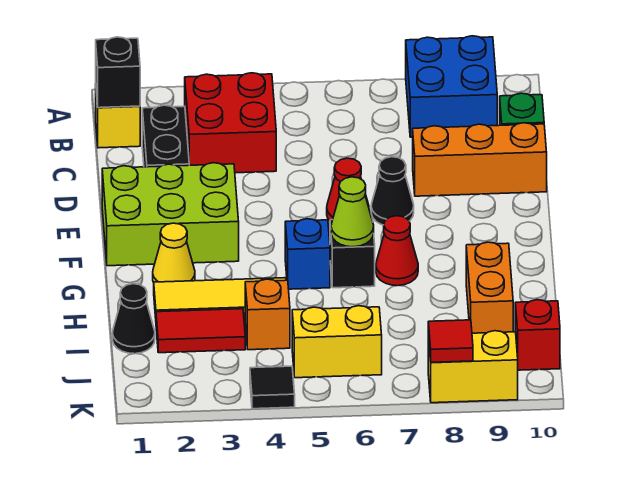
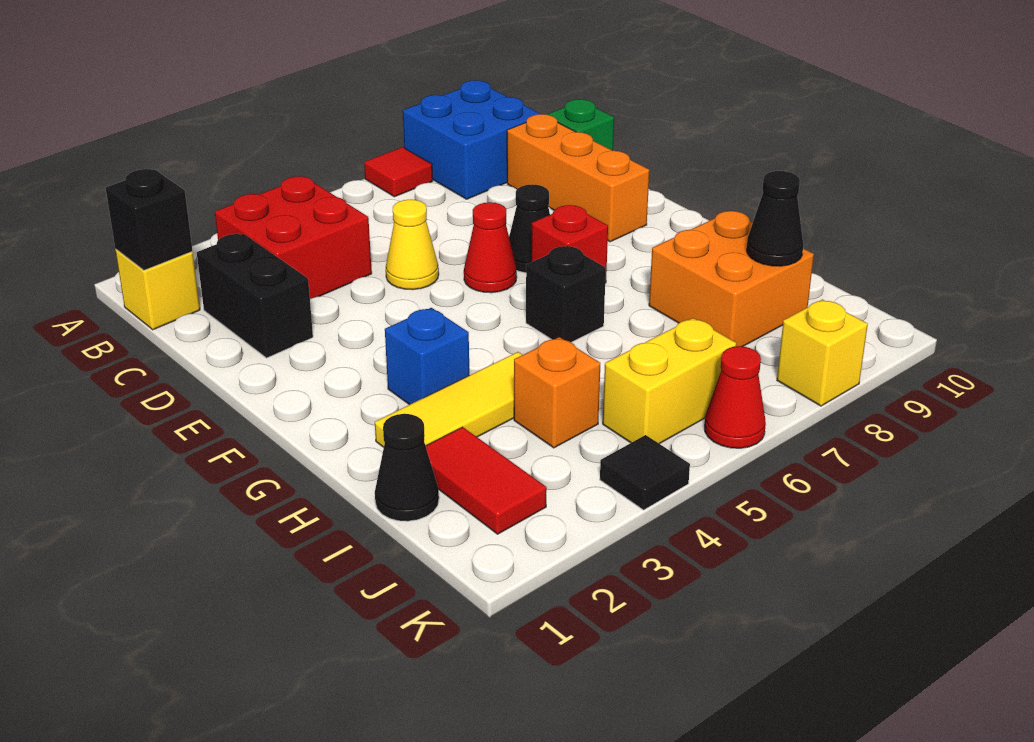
orange 1x3 brick [413,123,547,196] -> orange 1x3 brick turned to [507,114,649,242]
lime 2x3 brick [102,163,239,266] -> none
yellow 1x1 cone [153,223,195,282] -> yellow 1x1 cone moved to [386,200,439,290]
blue 1x1 brick [285,219,330,289] -> blue 1x1 brick moved to [385,308,469,405]
lime 1x1 cone [331,177,374,247] -> none
red 1x1 cone [376,216,418,286] -> red 1x1 cone moved to [705,346,766,448]
orange 1x2 brick [466,242,513,333] -> orange 2x2 brick [649,211,814,347]
red 1x2 tile [156,309,245,353] -> red 1x2 tile turned to [426,427,547,534]
none -> black 1x1 cone [747,171,803,266]
red 1x1 brick [515,300,560,370] -> red 1x1 brick moved to [531,205,608,283]
yellow 1x2 brick [428,331,518,403] -> yellow 1x1 brick [777,299,868,406]
red 1x1 tile [428,320,473,362] -> red 1x1 tile moved to [364,147,433,197]

